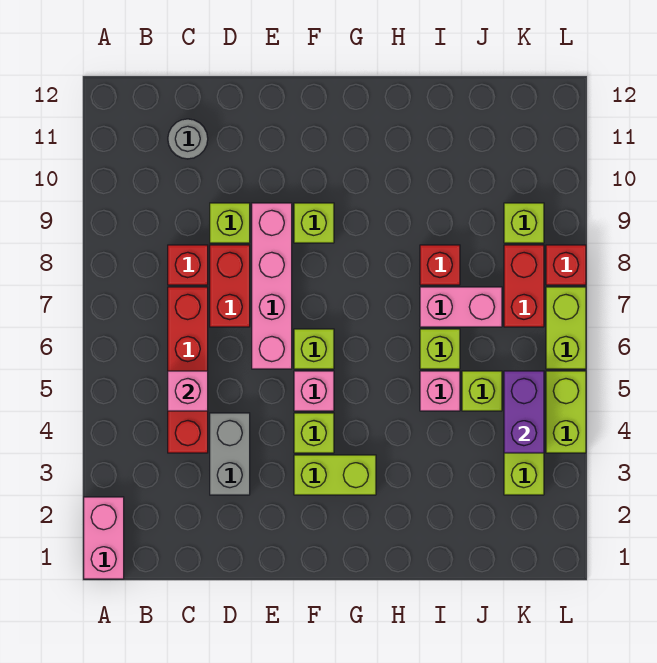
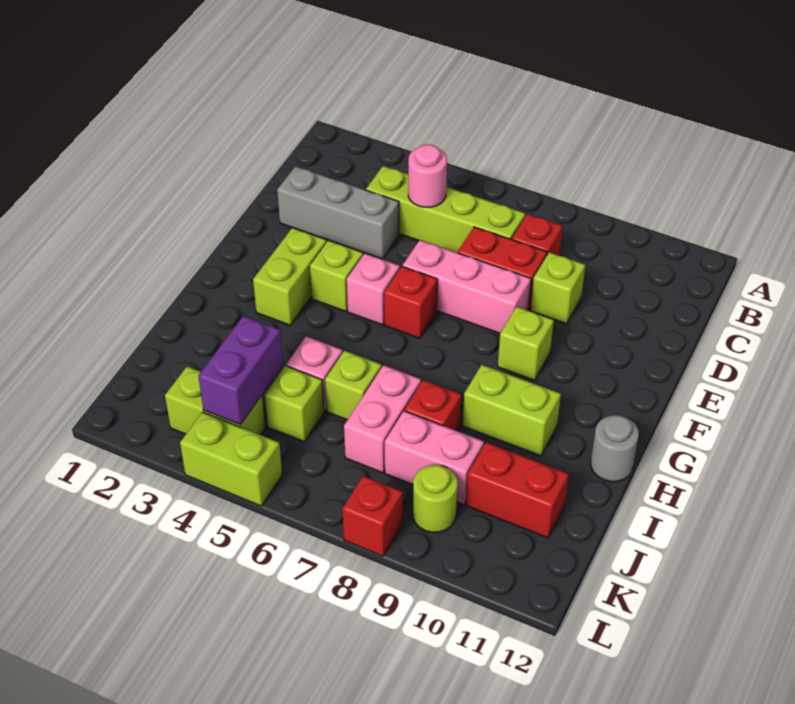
pink 1x2 brick [84,497,124,579] -> pink 1x2 brick moved to [385,411,484,505]
red 1x4 brick [168,287,208,453] -> lime 1x4 brick [366,166,525,253]
pink 1x1 brick [168,371,208,411] -> pink 1x1 round brick [408,144,447,207]
grey 1x1 round brick [168,119,208,159] -> grey 1x1 round brick moved to [591,415,639,482]
grey 1x2 brick [210,413,250,495] -> grey 1x3 brick [277,166,399,259]
pink 1x4 brick [252,203,292,369] -> pink 1x3 brick [403,240,531,333]
lime 1x1 brick [294,329,334,369] -> red 1x1 brick [384,266,438,338]
purple 1x2 brick [504,371,544,453] -> purple 1x2 brick turned to [198,316,283,425]
red 1x2 brick [504,245,544,327] -> red 1x2 brick moved to [466,442,569,538]
lime 1x1 brick [504,203,544,243] -> lime 1x1 round brick [413,465,458,532]
lime 1x2 brick [546,287,586,369] -> lime 1x2 brick moved to [463,365,561,456]

